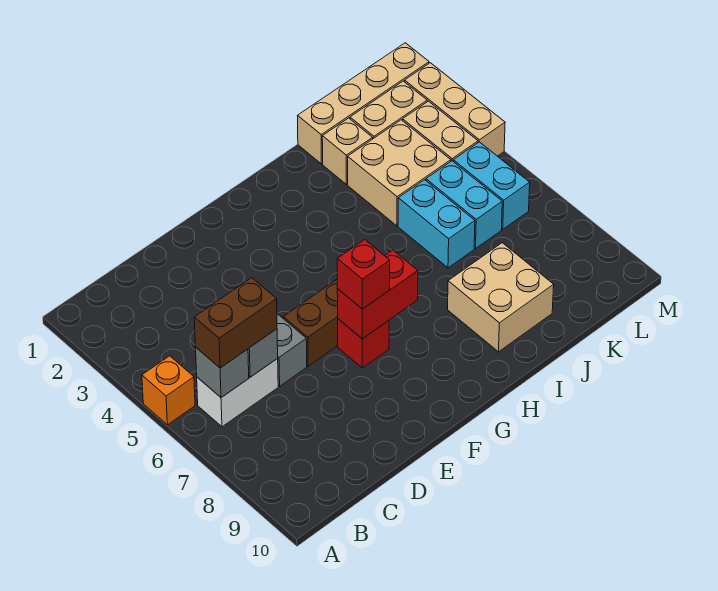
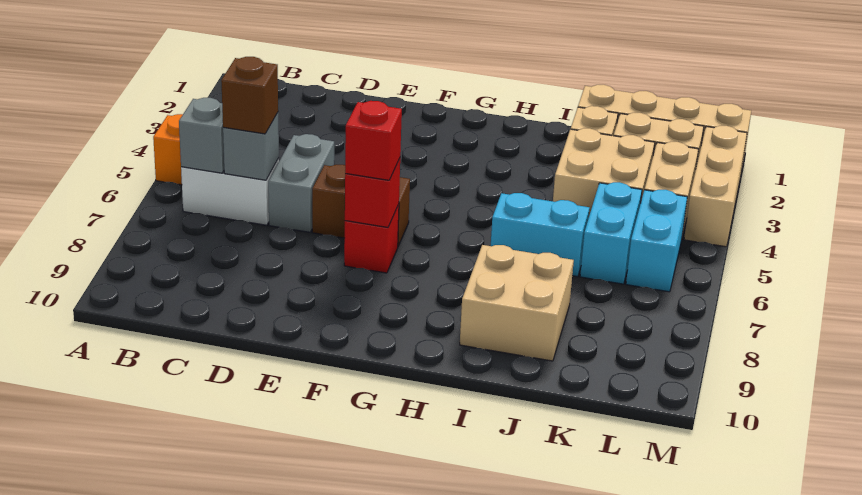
brown 1x2 brick [194,278,277,368] -> brown 1x1 brick [221,57,278,134]
red 1x2 brick [337,250,418,339] -> red 1x1 brick [345,158,400,227]
cyan 1x2 brick [398,180,475,268] -> cyan 1x2 brick turned to [491,193,589,277]

